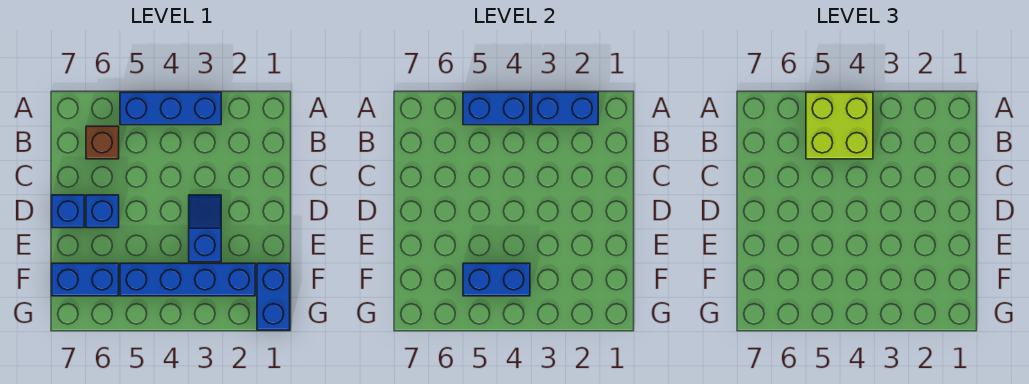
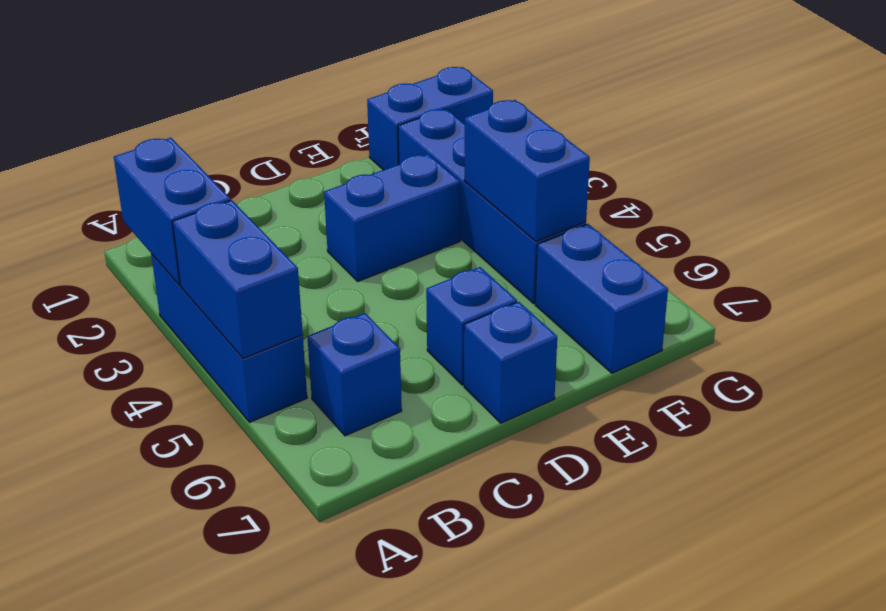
lime 2x2 brick [806,92,873,159] -> none
brown 1x1 brick [86,126,119,159] -> blue 1x1 brick [307,313,402,436]
blue 1x2 slope [189,195,221,262] -> blue 1x2 brick [324,154,460,281]

